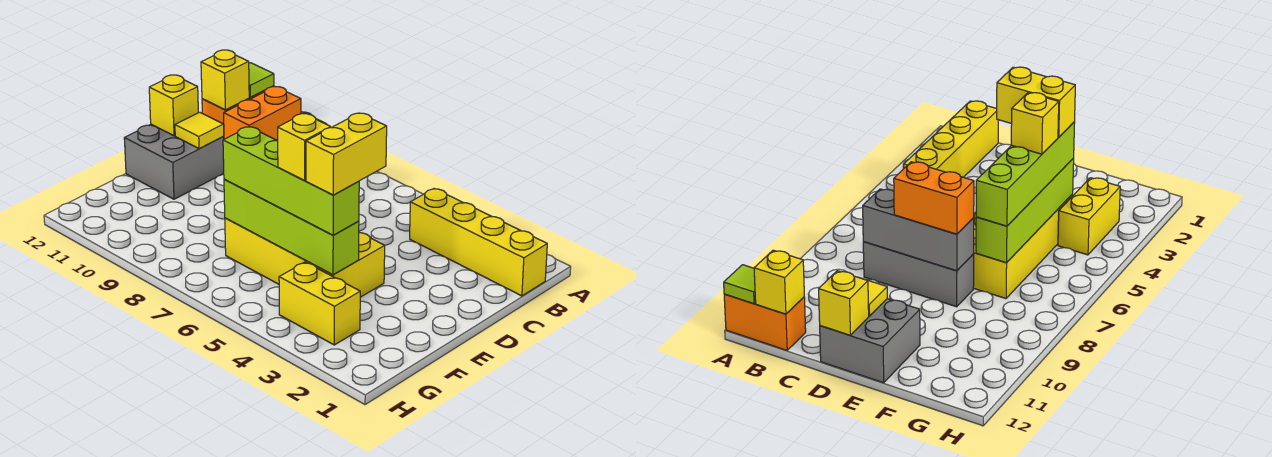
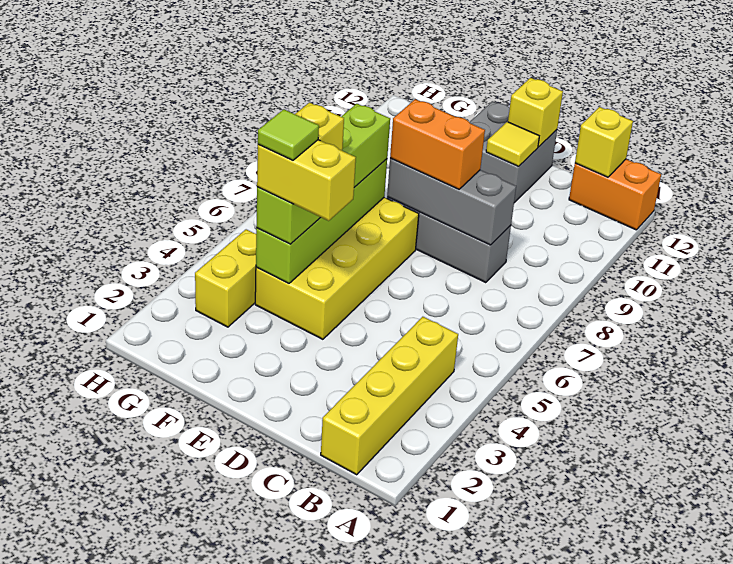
lime 1x1 tile [249,63,274,97] -> lime 1x1 tile moved to [258,109,319,161]

